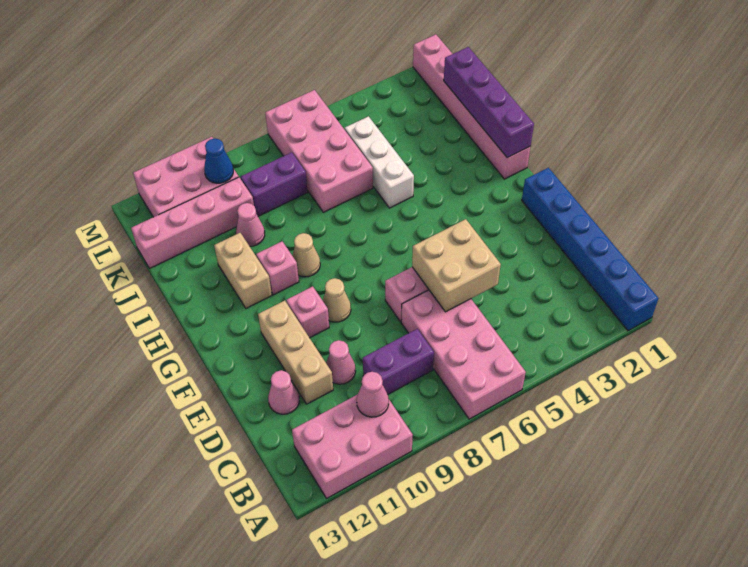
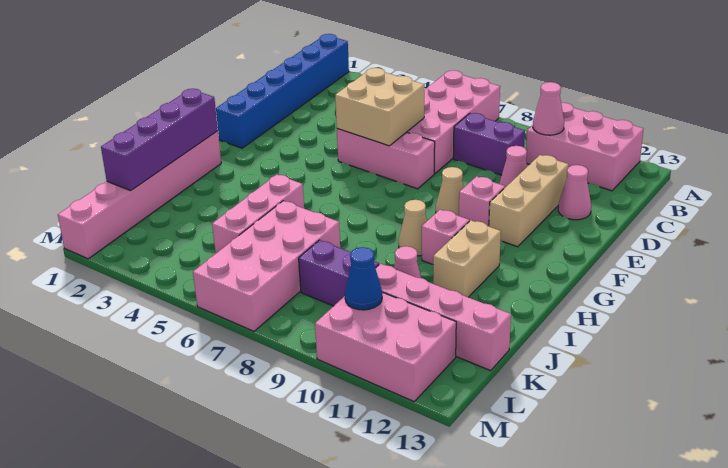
white 1x3 brick [345,116,414,208] -> pink 1x3 brick [212,174,304,253]

